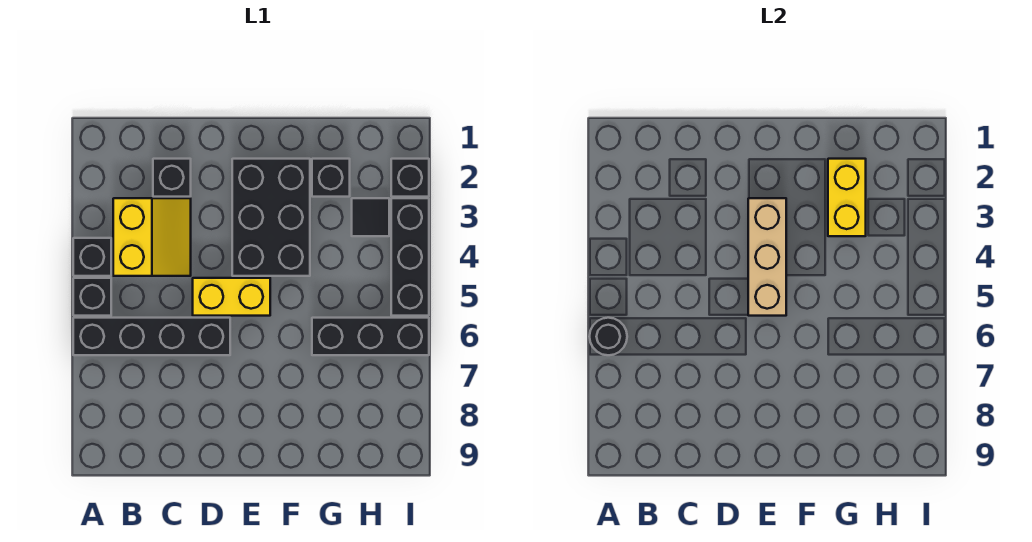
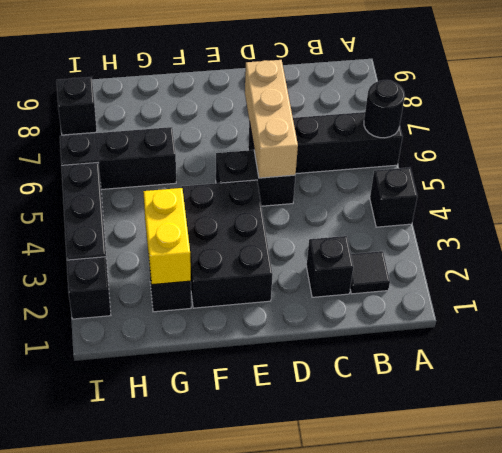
black 1x1 brick [73,278,111,316] -> black 1x1 brick moved to [57,77,97,135]
yellow 2x2 slope [113,198,191,276] -> none
yellow 1x2 brick [193,278,270,316] -> black 1x2 brick [216,150,295,206]
tan 1x3 brick [748,198,786,316] -> tan 1x3 brick moved to [245,60,298,178]
black 1x1 tile [352,198,389,236] -> black 1x1 tile moved to [350,251,390,294]

